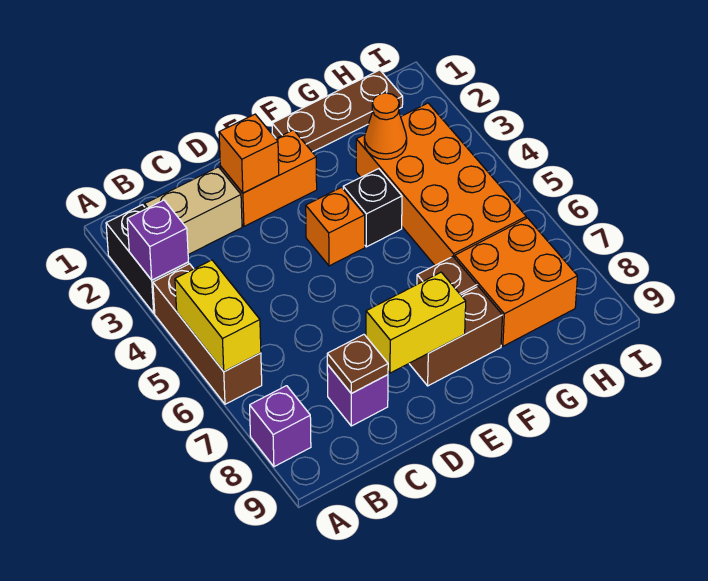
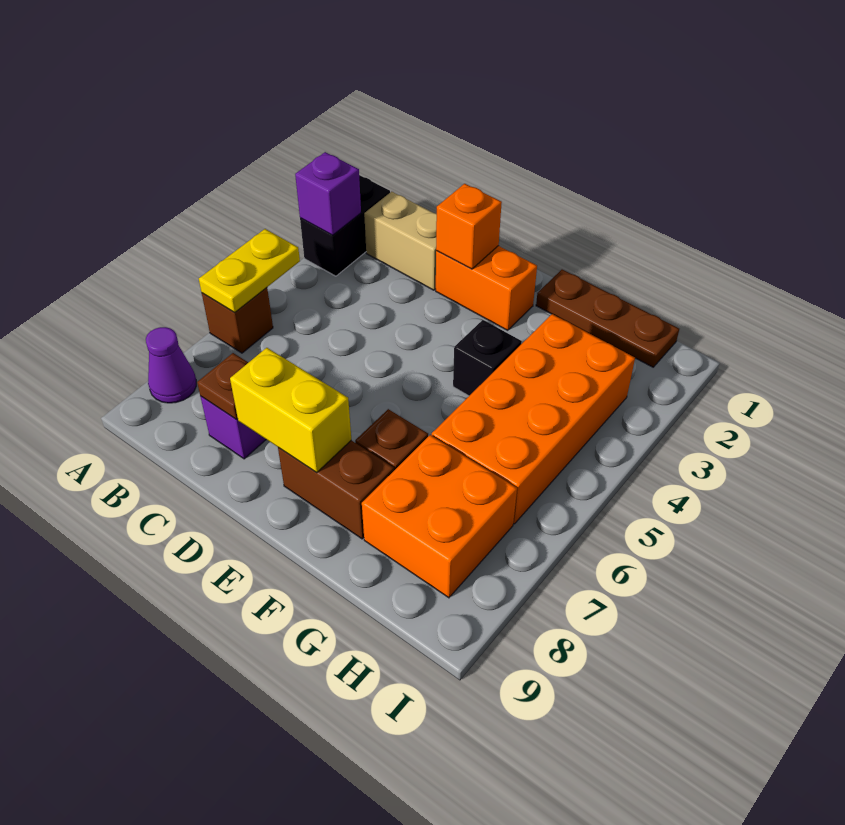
brown 1x3 brick [153,264,262,404] -> brown 1x1 brick [202,288,273,353]
yellow 1x2 brick [175,260,261,372] -> yellow 1x2 plate [199,229,300,313]
purple 1x1 brick [250,386,311,467] -> purple 1x1 cone [146,327,196,403]
orange 1x1 brick [306,187,365,266] -> none
orange 1x1 cone [364,93,407,159] -> none

